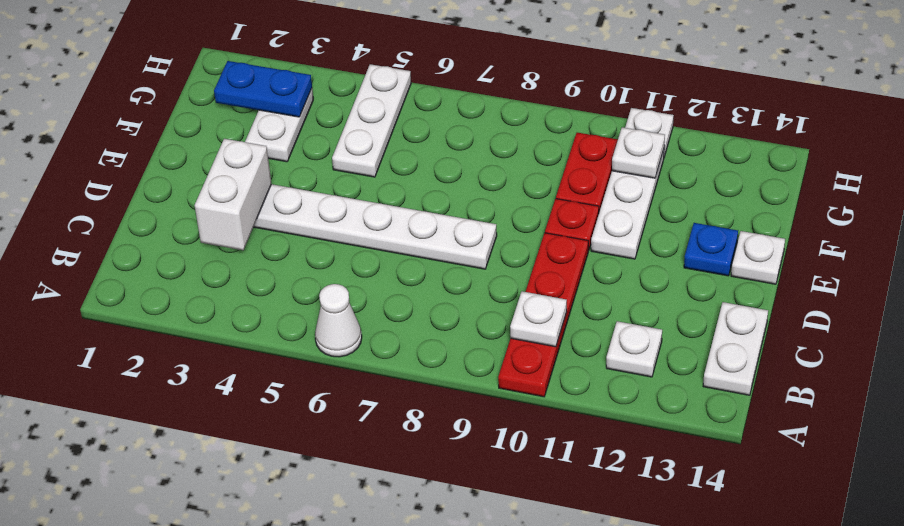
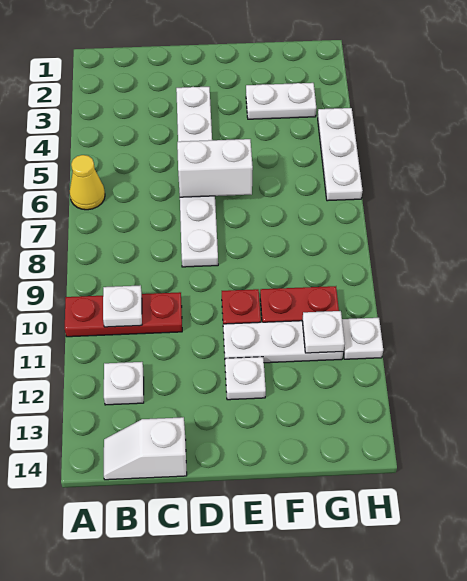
white 1x1 cone [315,284,362,357] -> yellow 1x1 cone [70,155,105,210]
red 1x4 plate [498,233,588,397] -> red 1x3 plate [65,292,182,337]
white 1x2 plate [703,302,768,395] -> white 1x2 slope [104,417,187,480]
white 1x2 brick [195,139,271,250] -> white 1x2 brick moved to [177,139,253,197]
blue 1x1 plate [684,223,738,276] -> none
white 1x1 plate [731,231,785,284] -> white 1x1 plate moved to [225,357,266,400]
white 1x3 plate [332,64,411,177] -> white 1x3 plate turned to [318,108,363,201]
blue 1x2 plate [214,61,312,117] -> none

